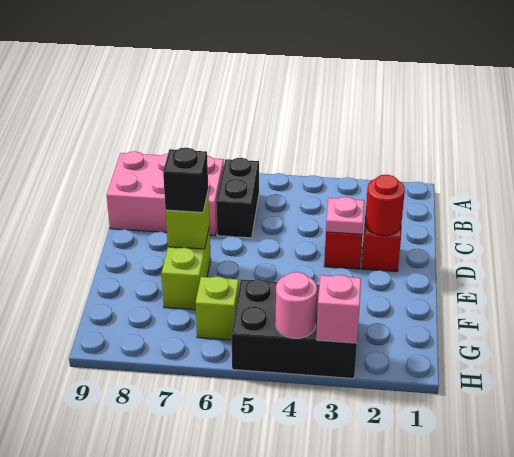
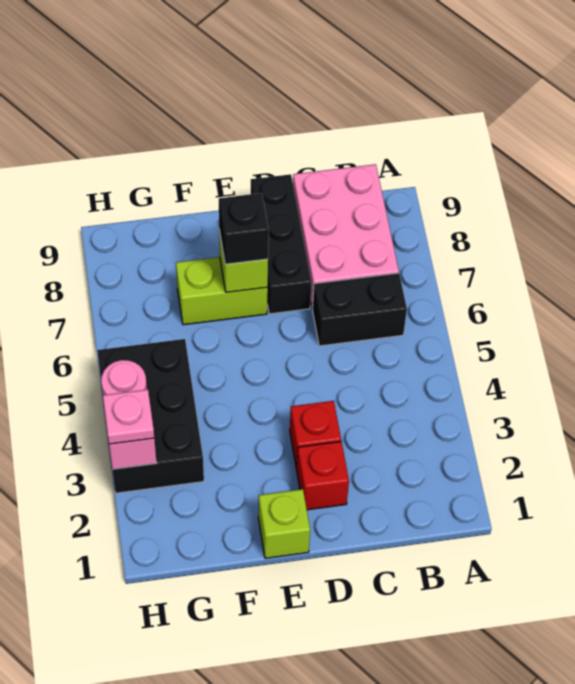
red 1x1 round brick [365,175,405,236] -> none
pink 1x1 plate [326,197,364,234] -> pink 1x1 plate moved to [103,390,154,444]
none -> black 1x3 brick [251,174,312,314]
lime 1x1 brick [195,276,239,340] -> lime 1x1 brick moved to [258,489,310,558]

